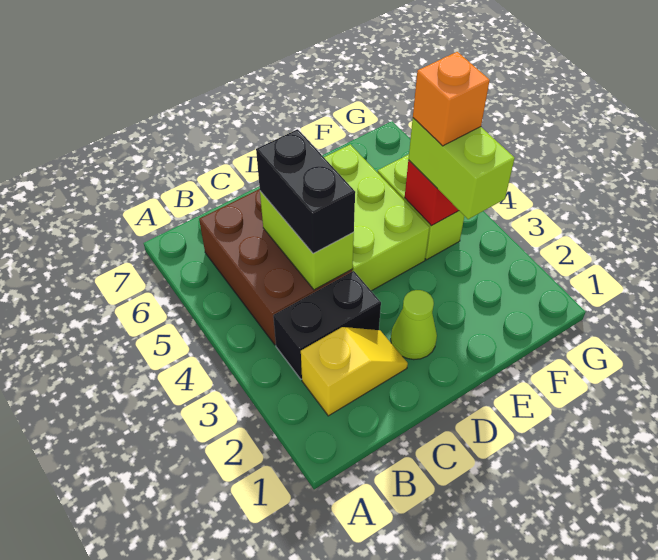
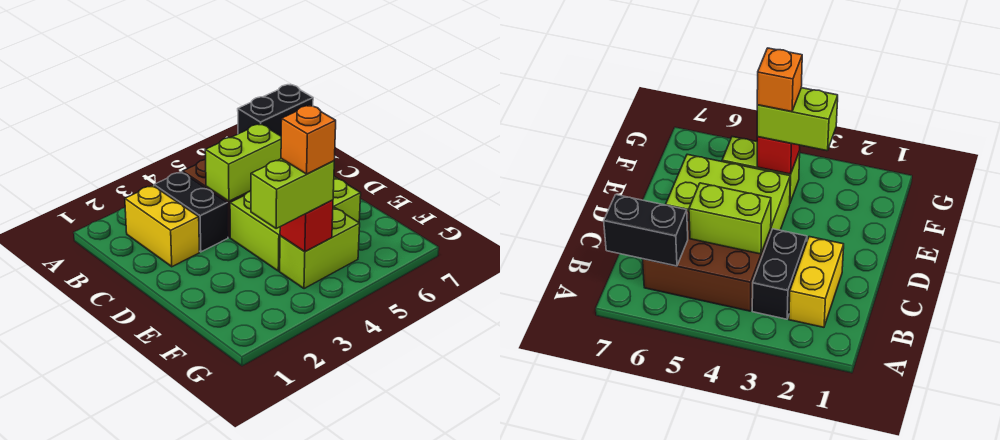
yellow 1x2 slope [301,327,408,416] -> yellow 1x2 brick [125,185,199,267]
black 1x2 brick [256,129,355,253] -> black 1x2 brick moved to [238,84,313,136]
lime 1x1 cone [391,290,437,360] -> none

